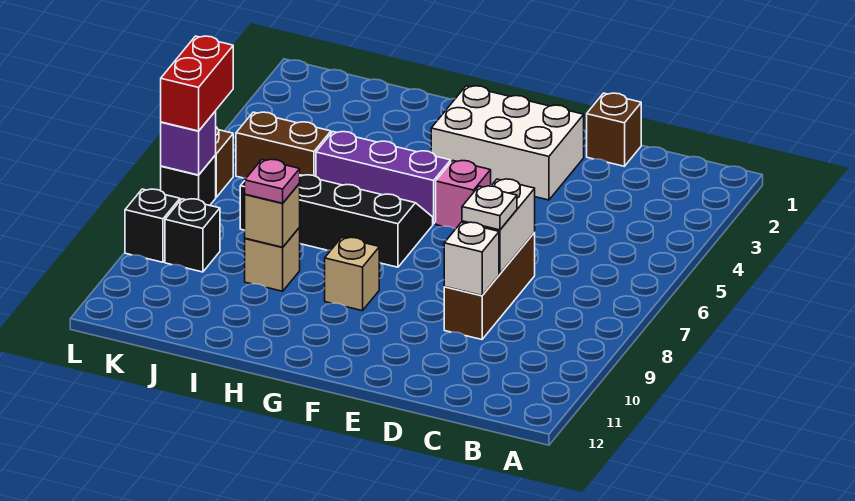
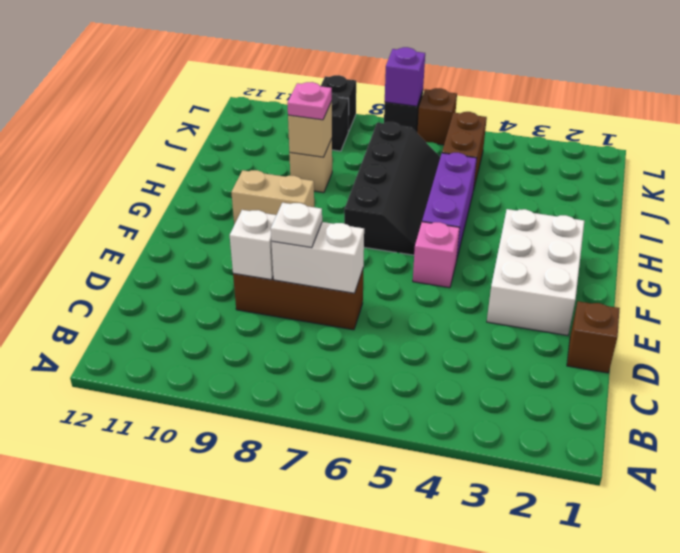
tan 1x1 brick [325,237,379,311] -> tan 1x2 brick [231,170,314,224]
red 1x2 brick [161,36,233,131] -> none

